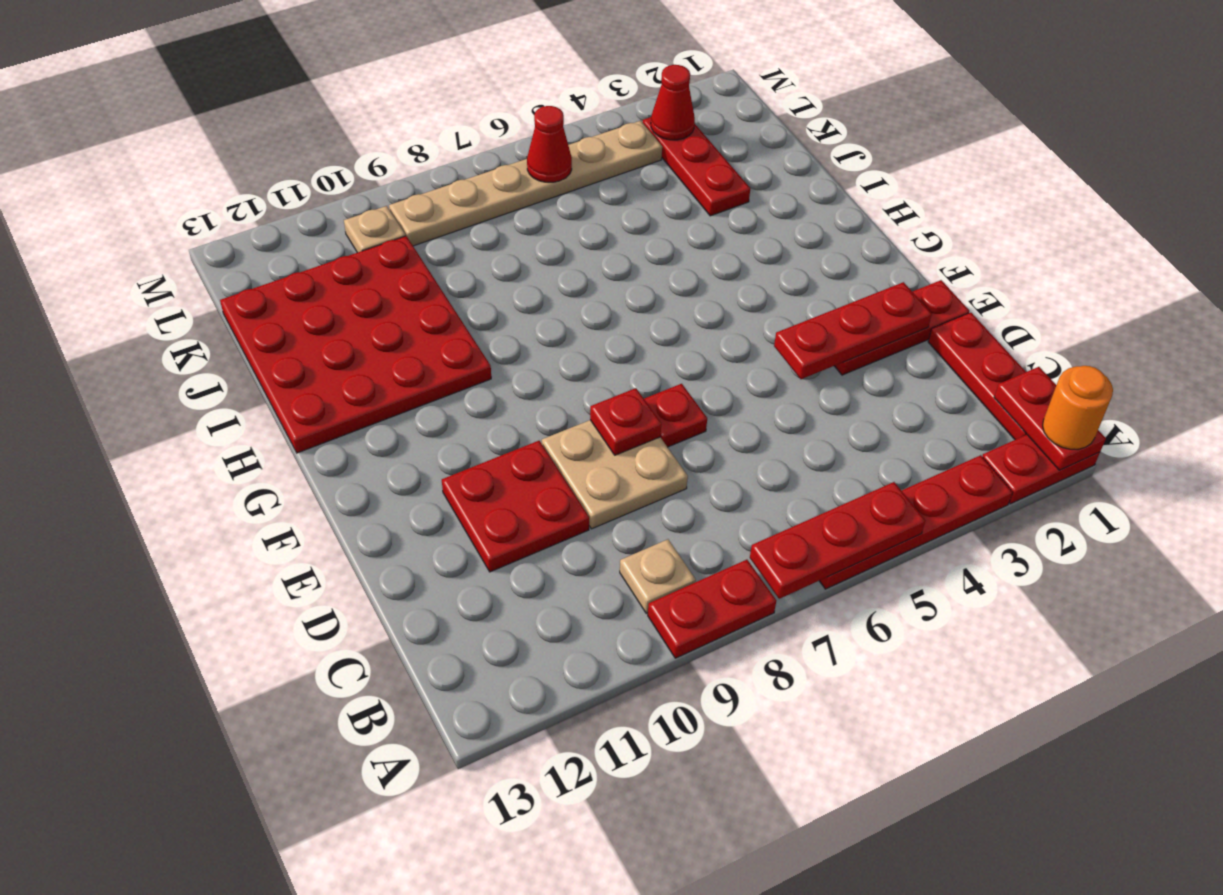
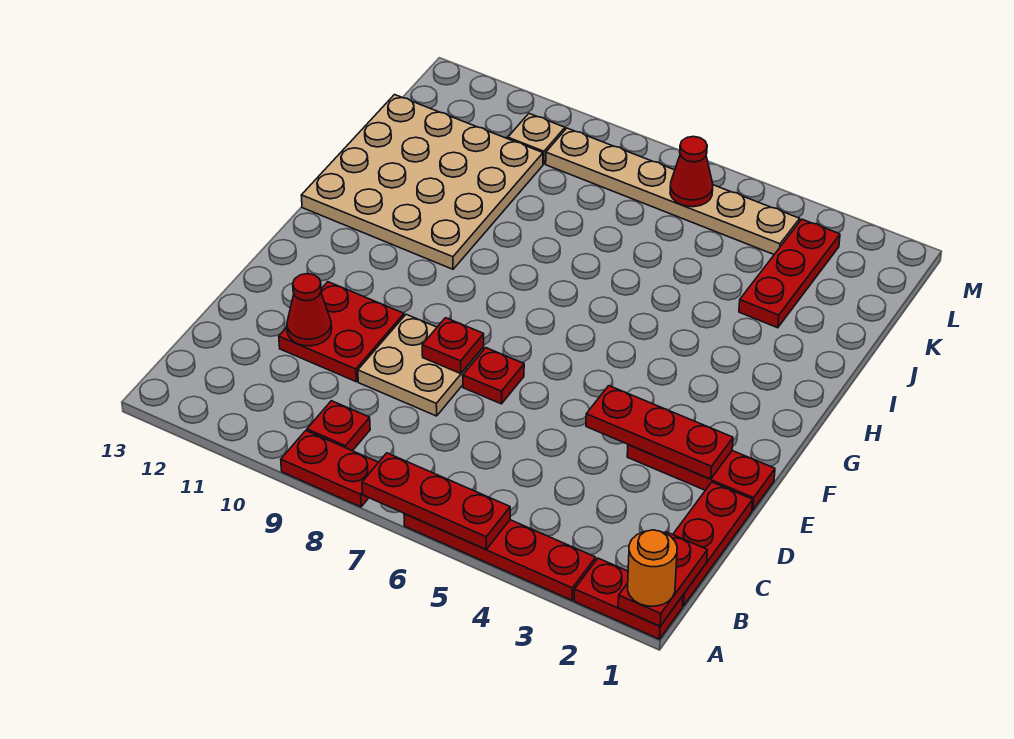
tan 1x1 plate [620,539,696,613] -> red 1x1 plate [307,401,370,451]
red 4x4 plate [220,236,491,453] -> tan 4x4 plate [301,95,543,269]
red 1x1 cone [651,65,695,140] -> red 1x1 cone moved to [287,274,332,346]

